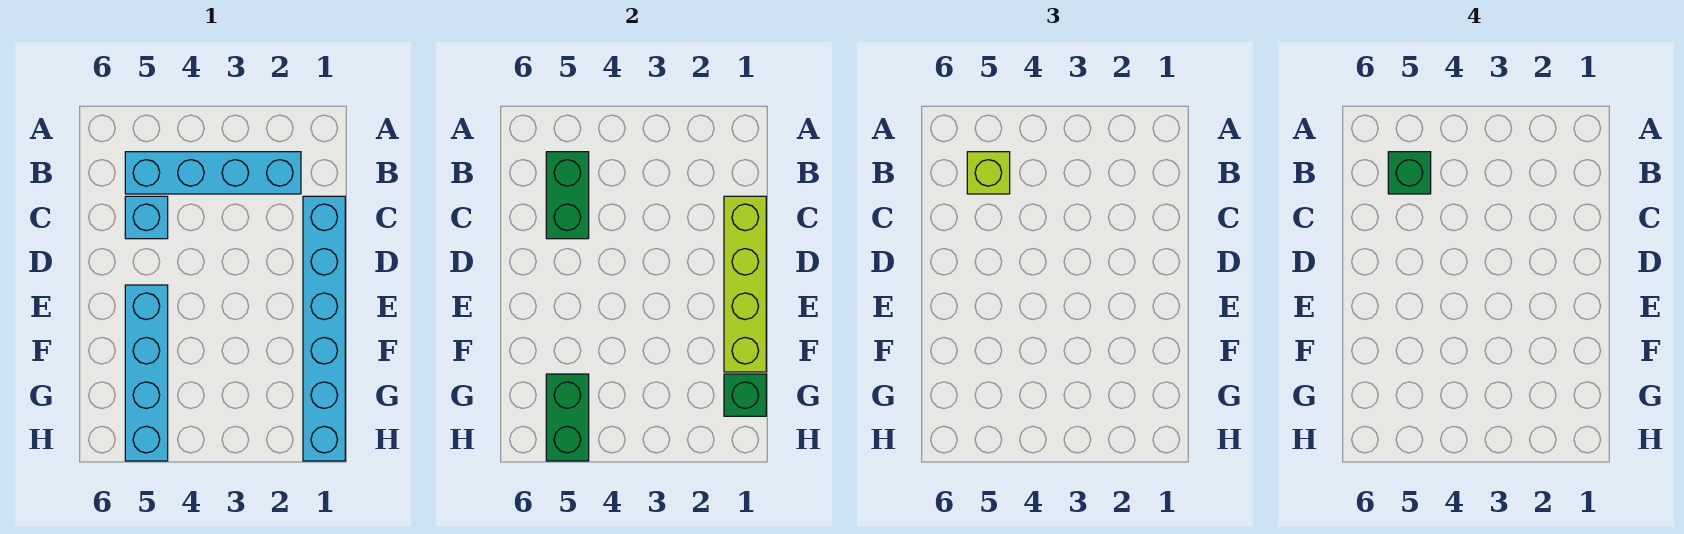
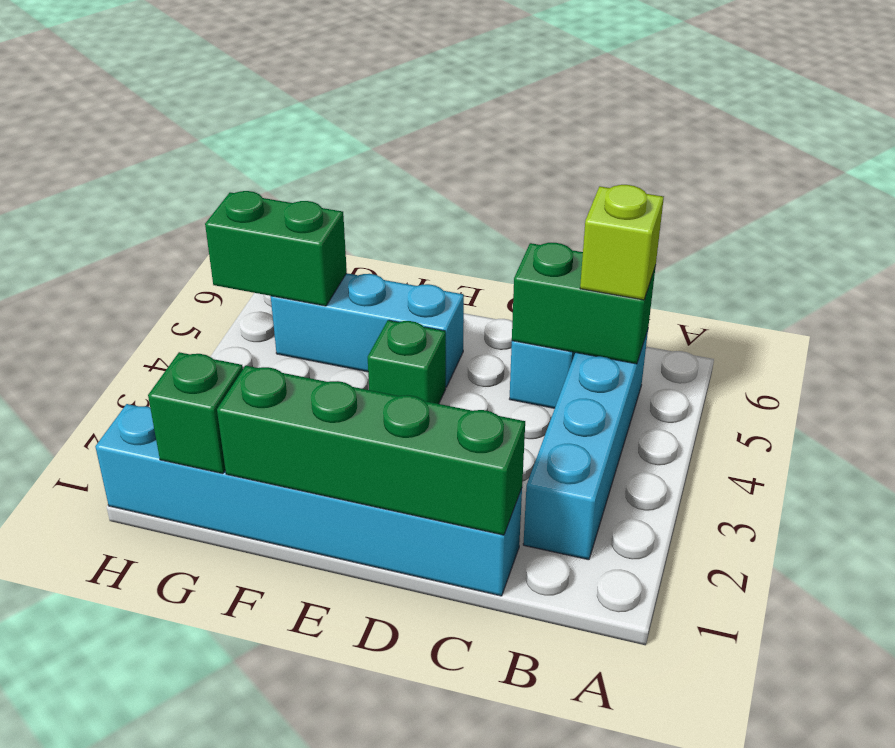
green 1x1 brick [1388,152,1431,194] -> green 1x1 brick moved to [368,320,446,404]
lime 1x4 brick [724,196,766,372] -> green 1x4 brick [217,366,525,535]
cyan 1x4 brick [125,285,168,461] -> cyan 1x3 brick [271,273,464,387]

